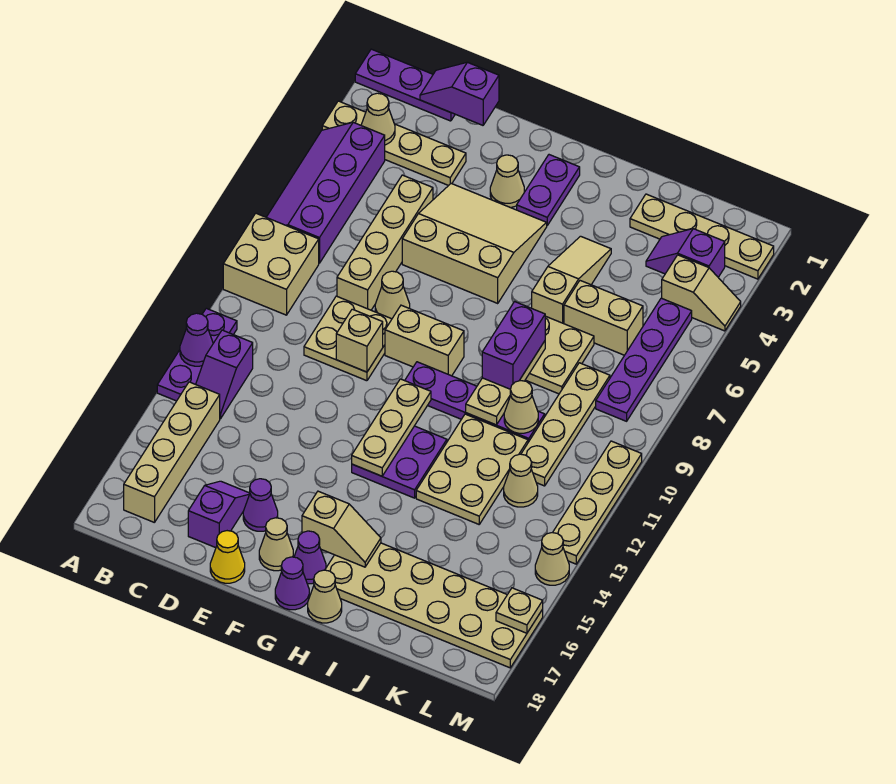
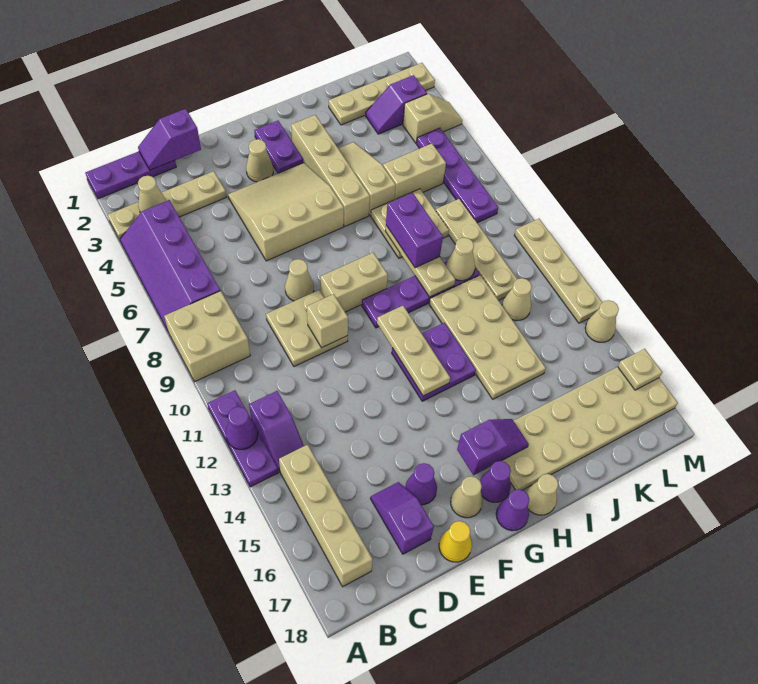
tan 1x4 brick [337,175,433,310] -> tan 1x4 brick moved to [291,115,370,226]
tan 1x2 slope [302,491,381,567] -> purple 1x2 slope [457,419,529,475]
tan 2x3 plate [416,414,528,524] -> tan 2x4 plate [429,275,546,399]

